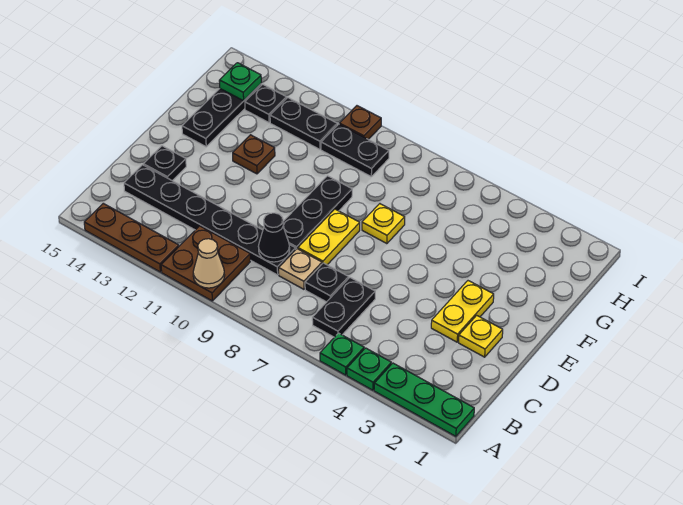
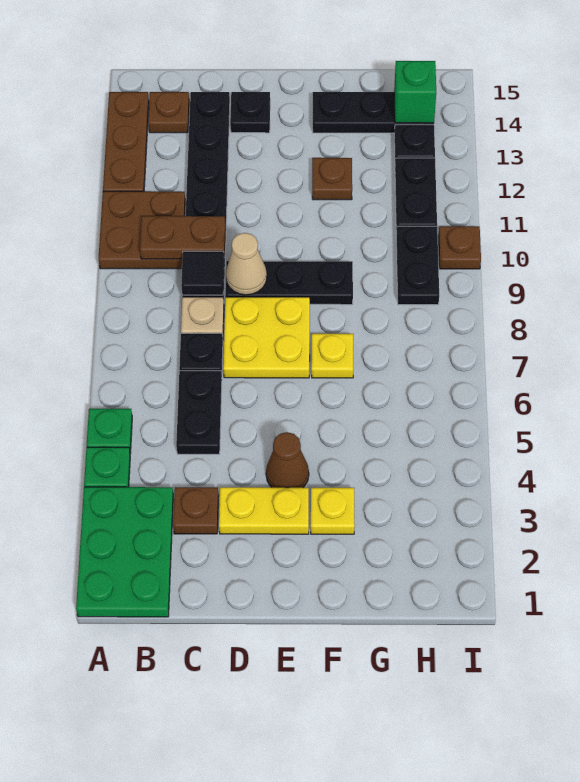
green 1x3 plate [374,363,474,436] -> green 2x3 plate [76,487,173,617]
tan 1x1 cone [193,239,225,288] -> tan 1x1 cone moved to [226,233,267,295]
black 1x2 plate [312,278,375,337] -> black 1x2 plate turned to [176,371,222,454]
none -> brown 1x2 plate [140,216,225,259]
none -> brown 1x1 plate [148,92,189,133]
none -> brown 1x1 plate [173,487,219,534]
black 1x1 cone [258,213,290,262] -> black 1x1 tile [181,251,224,295]
yellow 1x1 plate [459,315,503,357] -> yellow 1x1 plate moved to [311,488,355,534]
yellow 1x2 plate [298,209,360,265] -> yellow 2x2 plate [223,297,310,378]
none -> brown 1x1 cone [266,432,309,488]
green 1x1 plate [219,63,261,101] -> green 1x1 brick [394,61,436,123]

